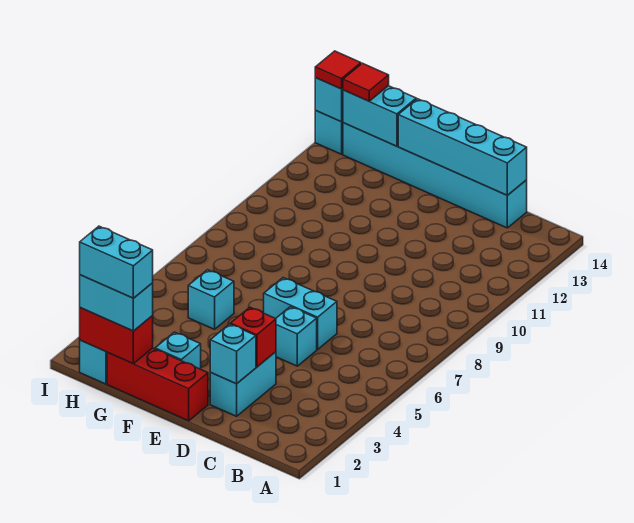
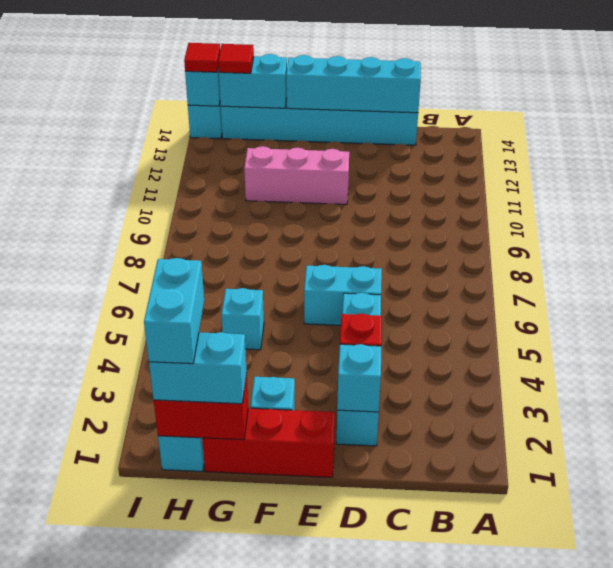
none -> pink 1x3 brick [244,146,349,204]
cyan 1x2 brick [80,226,153,298] -> cyan 1x2 brick turned to [144,258,204,364]

